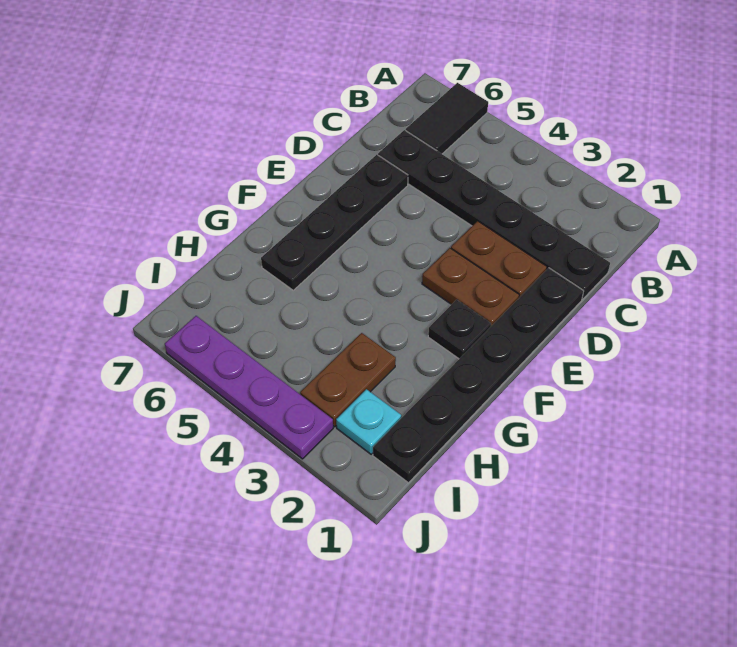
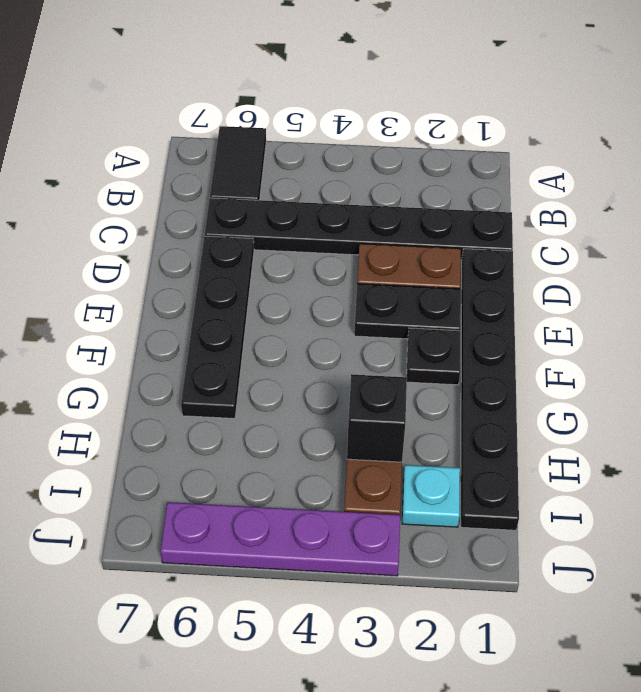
brown 1x2 plate [422,248,519,326] -> black 1x2 plate [354,284,461,339]
none -> black 1x1 brick [347,374,407,462]

